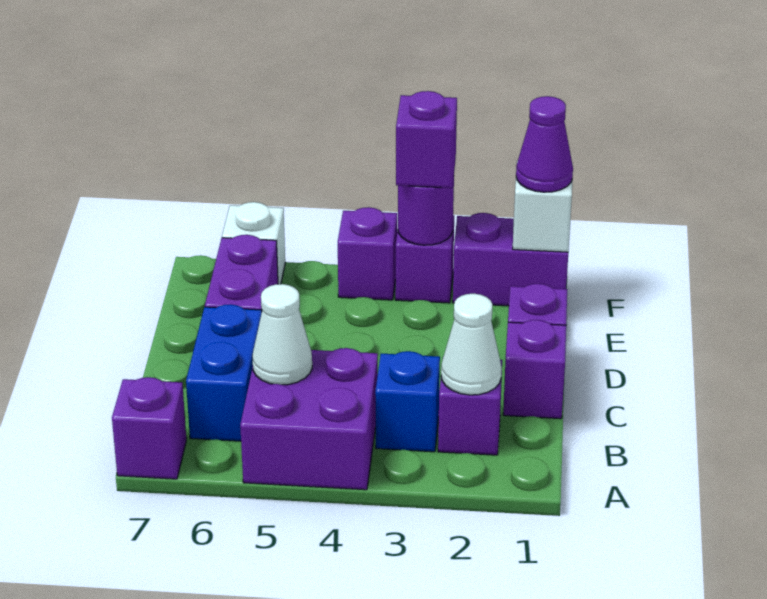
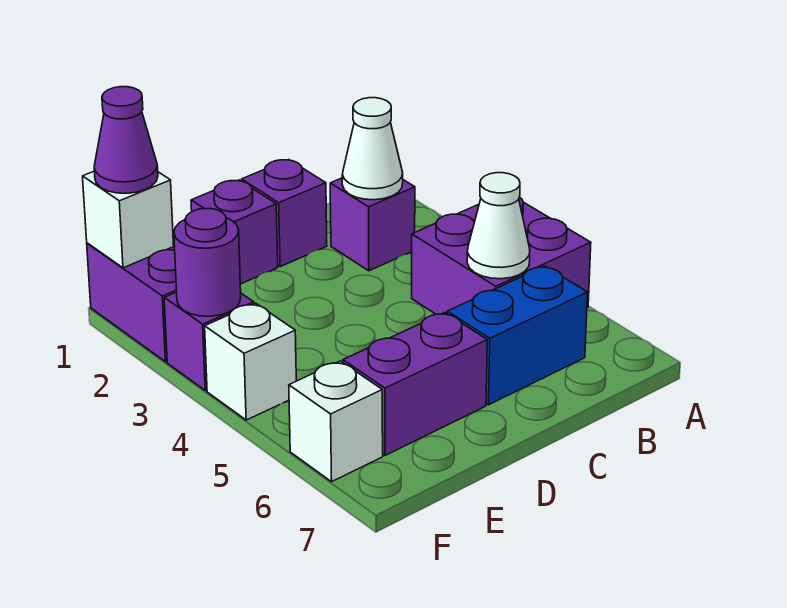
purple 1x1 brick [112,377,186,479] -> none
blue 1x1 brick [375,351,440,452] -> none
purple 1x1 brick [396,91,457,188] -> none
purple 1x1 brick [338,207,397,300] -> white 1x1 brick [205,303,296,420]

